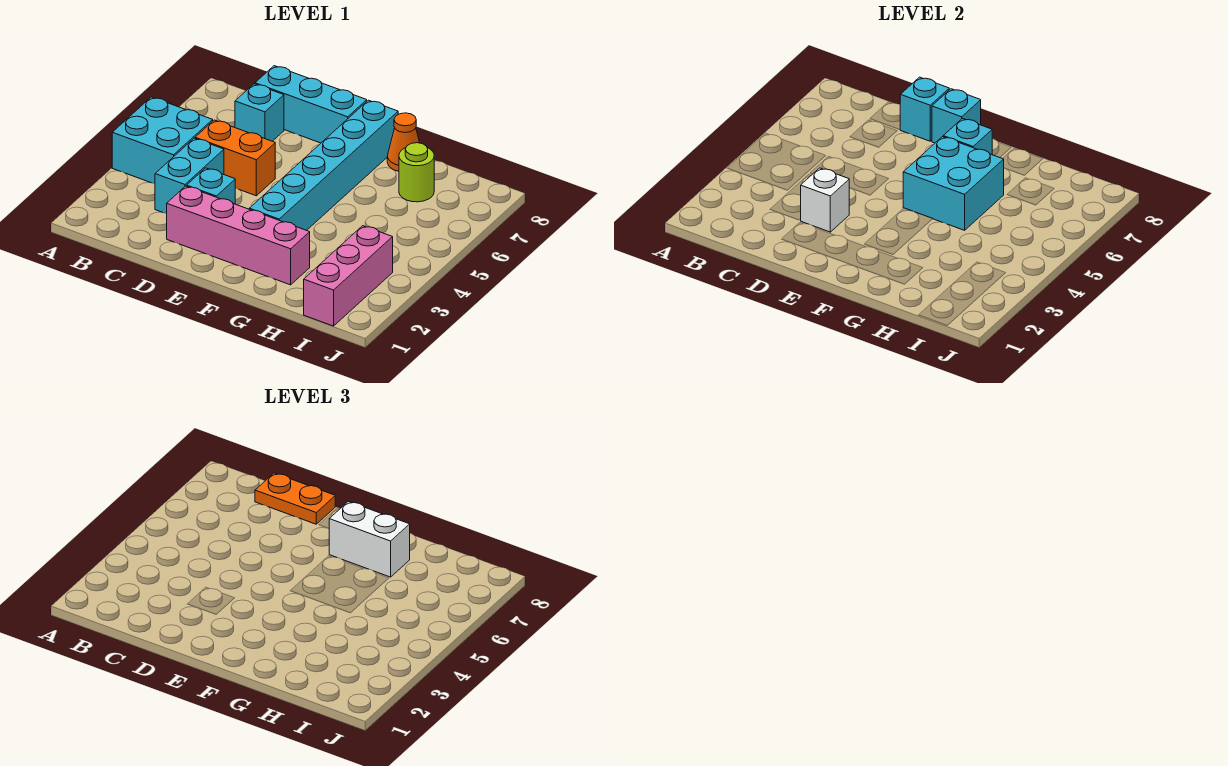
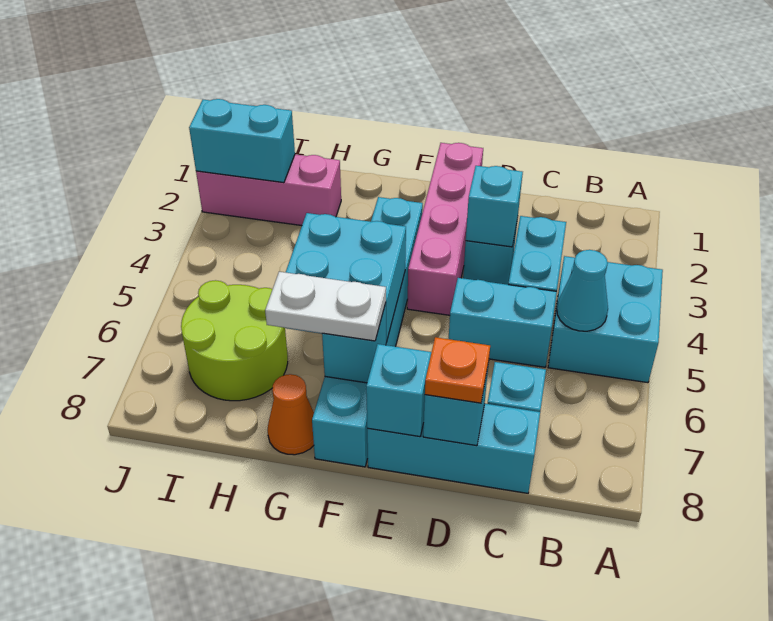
none -> cyan 1x1 cone [557,250,608,331]
orange 1x2 brick [195,120,275,196] -> cyan 1x2 brick [449,278,557,367]
orange 1x2 plate [255,473,335,524] -> orange 1x1 plate [425,337,490,403]
pink 1x4 brick [167,186,310,285] -> pink 1x4 brick turned to [407,143,483,315]
white 1x1 brick [800,168,849,232] -> cyan 1x1 brick [466,166,523,247]
white 1x2 brick [329,502,410,577] -> white 1x2 plate [265,272,386,341]
lime 1x1 round brick [399,143,434,202] -> lime 2x2 round brick [181,280,288,401]
pink 1x3 brick [304,226,393,326] -> pink 1x3 brick turned to [196,154,341,226]
none -> cyan 1x2 brick [189,99,295,183]

